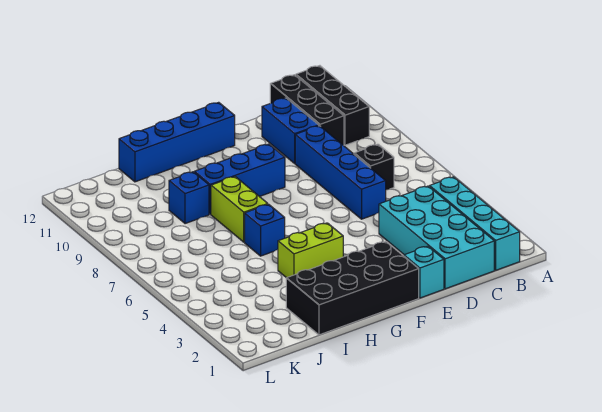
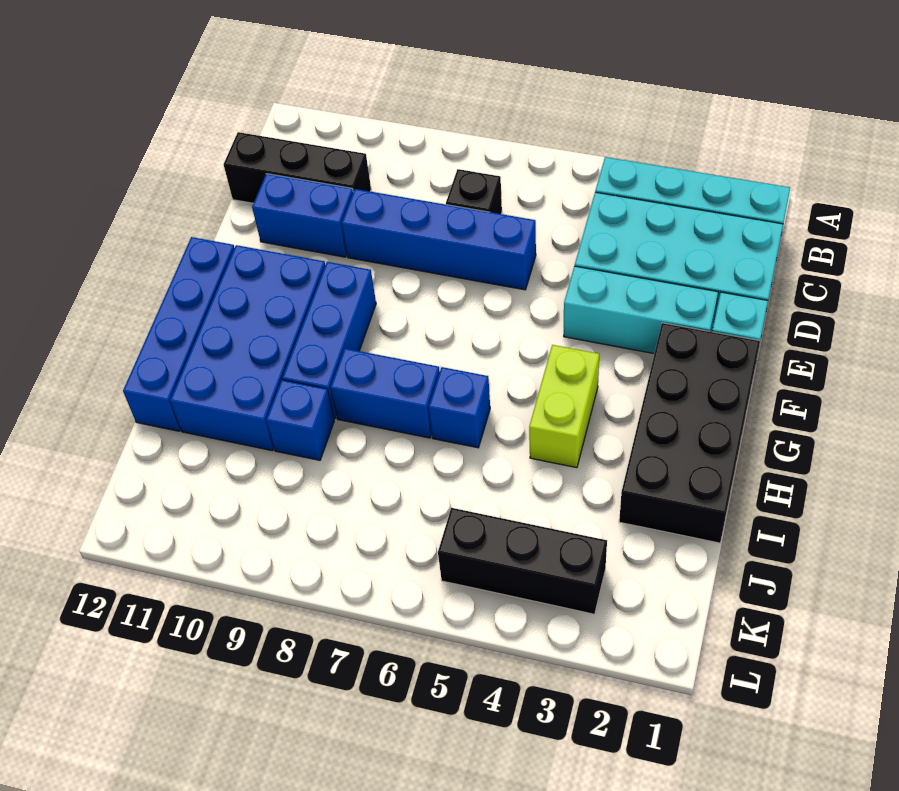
black 1x3 brick [296,66,369,145] -> black 1x3 brick moved to [438,508,607,614]
none -> cyan 1x3 brick [564,266,718,354]
none -> blue 2x4 brick [170,245,325,451]
lime 1x2 brick [211,177,268,242] -> blue 1x2 brick [331,349,440,438]

